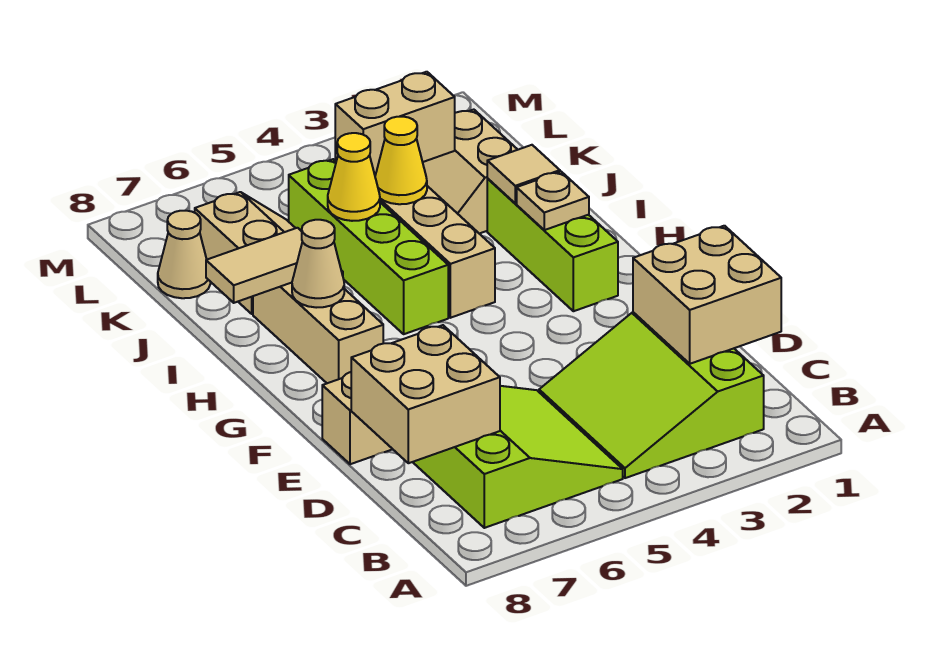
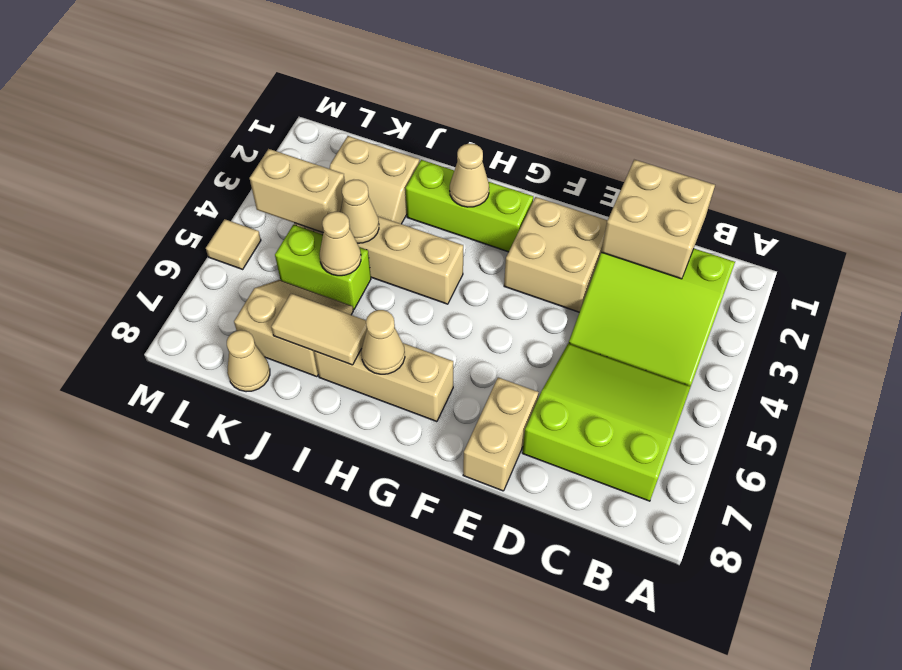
tan 2x2 brick [351,325,500,463] -> tan 2x2 brick moved to [504,197,607,312]
tan 1x1 plate [517,172,589,230] -> tan 1x1 cone [450,144,489,207]
lime 1x4 brick [289,159,448,334] -> lime 1x2 brick [275,225,371,309]
tan 1x1 tile [487,145,560,203] -> tan 1x1 tile moved to [206,219,261,269]
tan 1x2 tile [206,228,302,303] -> tan 1x2 tile turned to [271,294,367,365]
yellow 1x1 cone [375,117,427,204] -> tan 1x1 cone [340,180,379,243]
yellow 1x1 cone [328,133,380,221] -> tan 1x1 cone [320,212,361,276]
tan 1x2 brick [335,72,455,175] -> tan 1x2 brick turned to [250,149,345,233]

